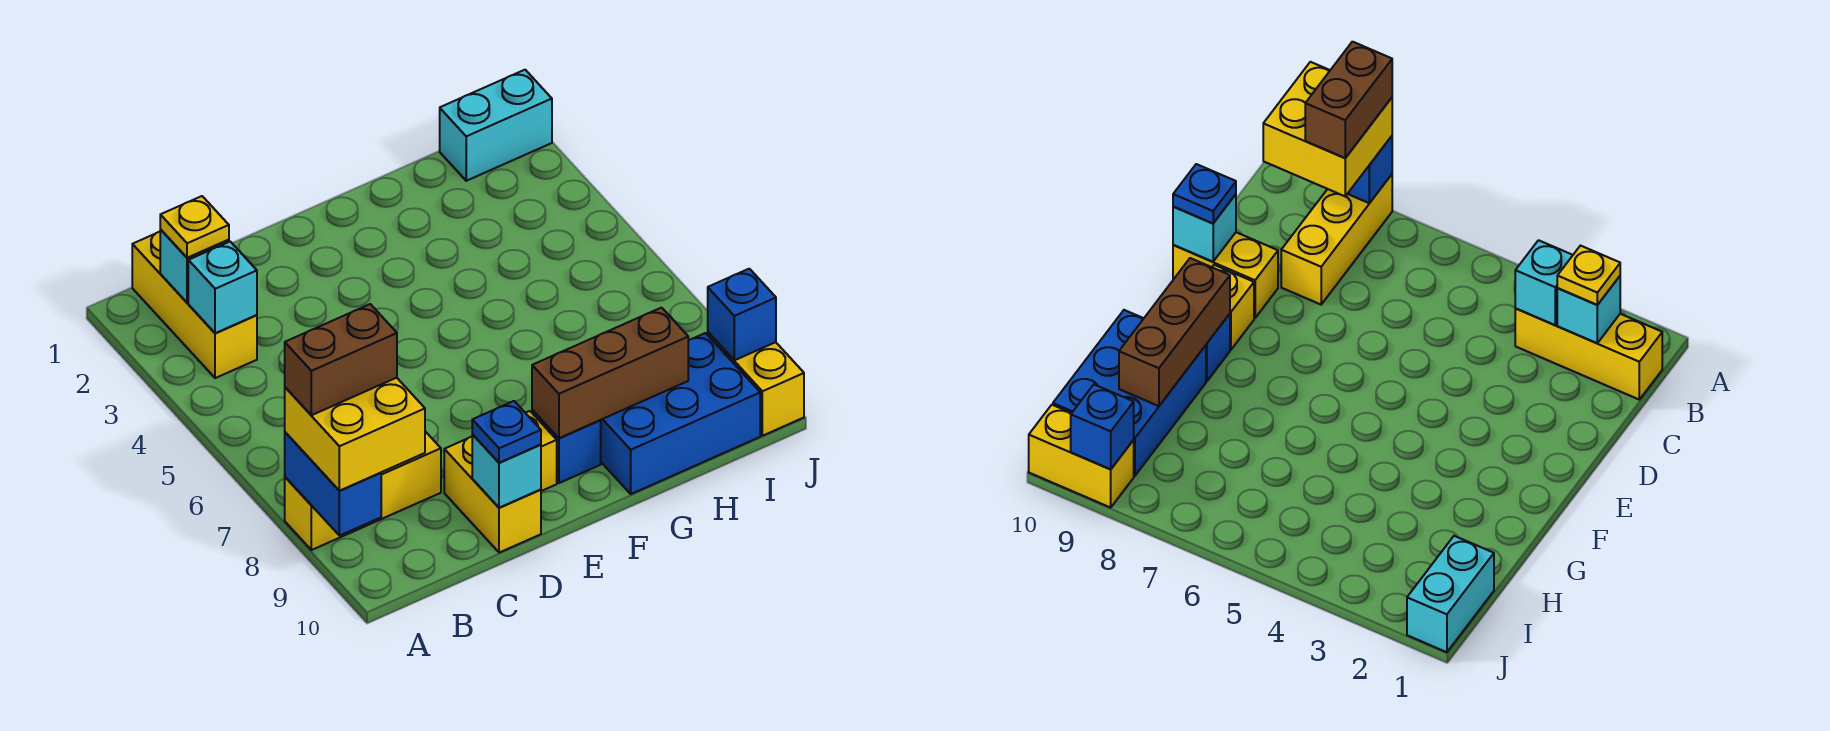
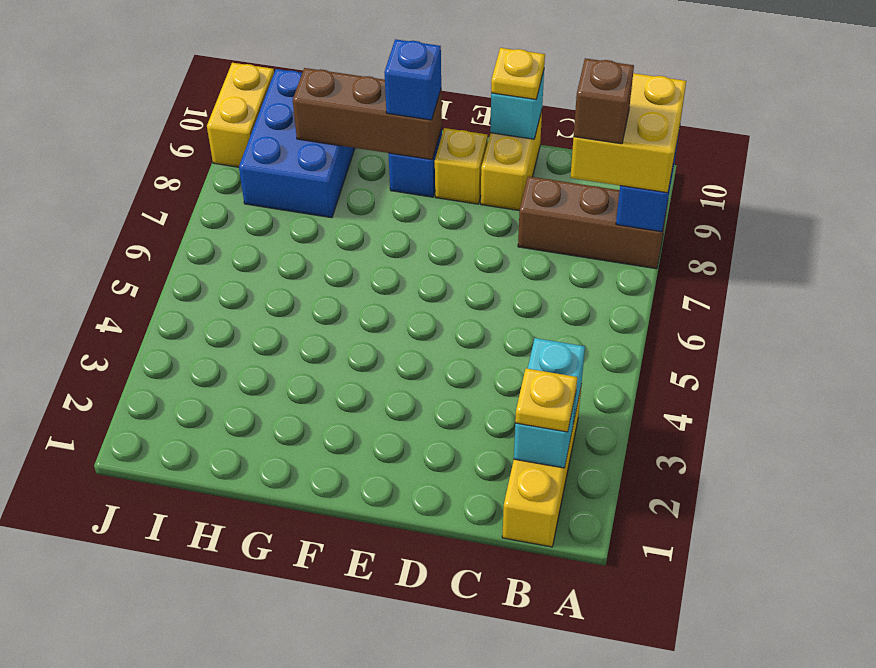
yellow 1x3 brick [285,431,441,550] -> brown 1x3 brick [518,176,668,269]
brown 1x2 brick [285,304,397,415] -> brown 1x1 brick [574,58,634,144]
blue 1x1 plate [472,401,541,463] -> yellow 1x1 plate [491,48,545,99]
blue 2x3 brick [600,333,760,494] -> blue 2x3 brick turned to [239,69,355,218]
cyan 1x2 brick [440,70,552,181] -> none
blue 1x1 brick [708,269,776,360] -> blue 1x1 brick moved to [384,39,441,120]

